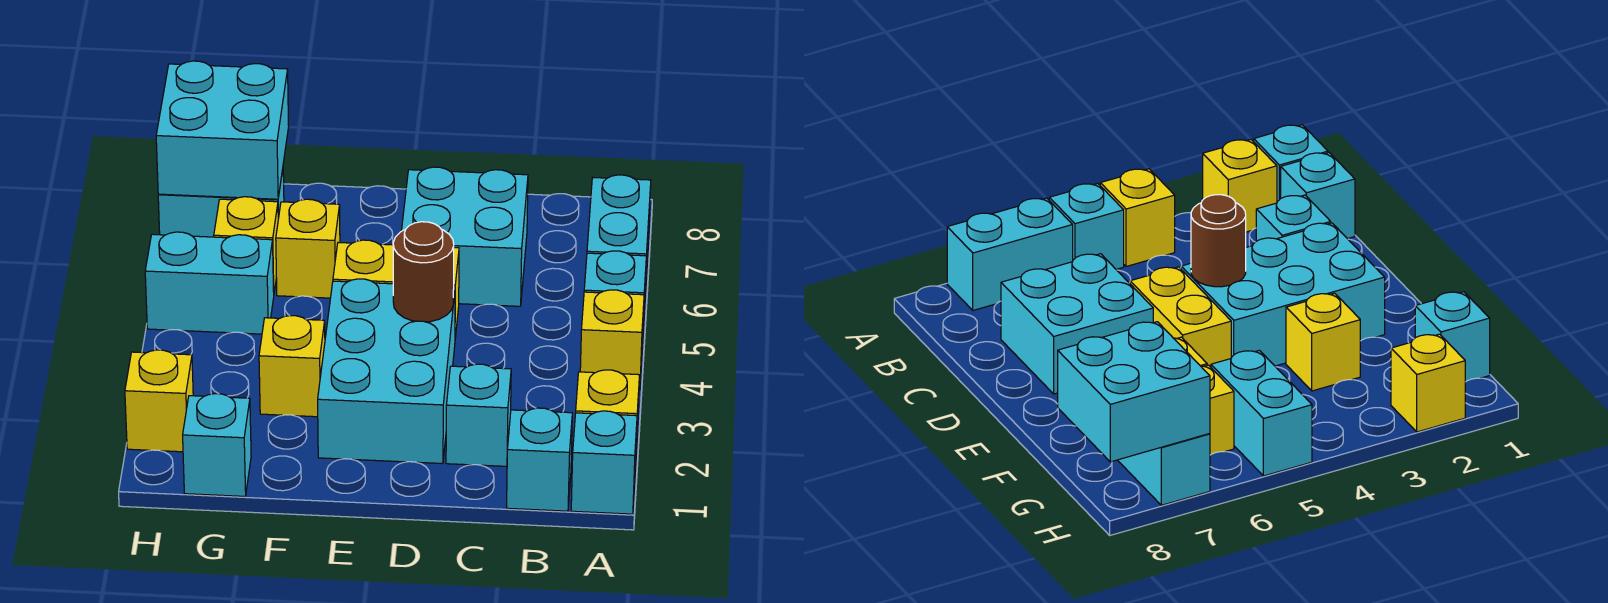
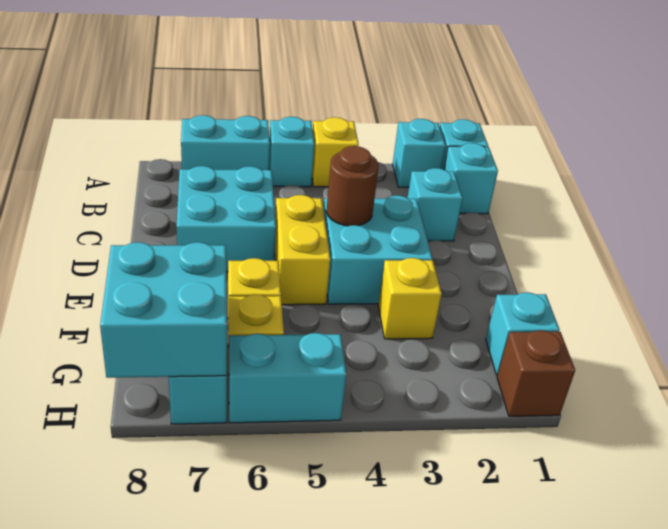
yellow 1x1 brick [576,370,640,468] -> cyan 1x1 brick [393,119,445,187]
cyan 2x3 brick [318,279,455,464] -> cyan 2x2 brick [323,195,432,304]
cyan 1x2 brick [145,232,274,334] -> cyan 1x2 brick turned to [229,333,346,423]
none -> brown 1x1 brick [497,330,575,416]
yellow 1x1 brick [125,350,193,452] -> none

